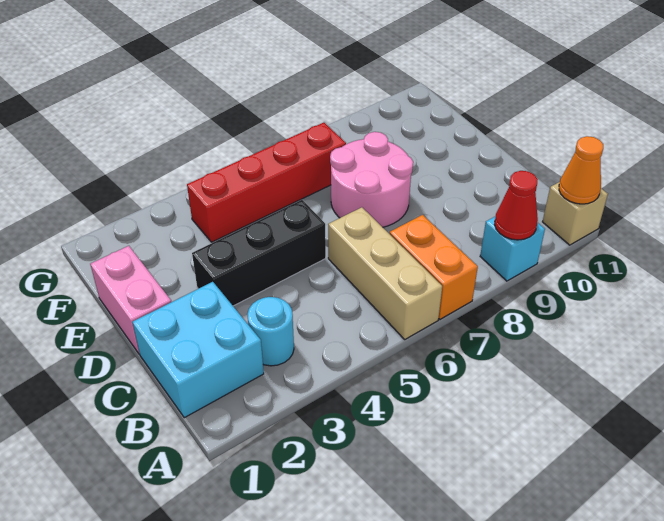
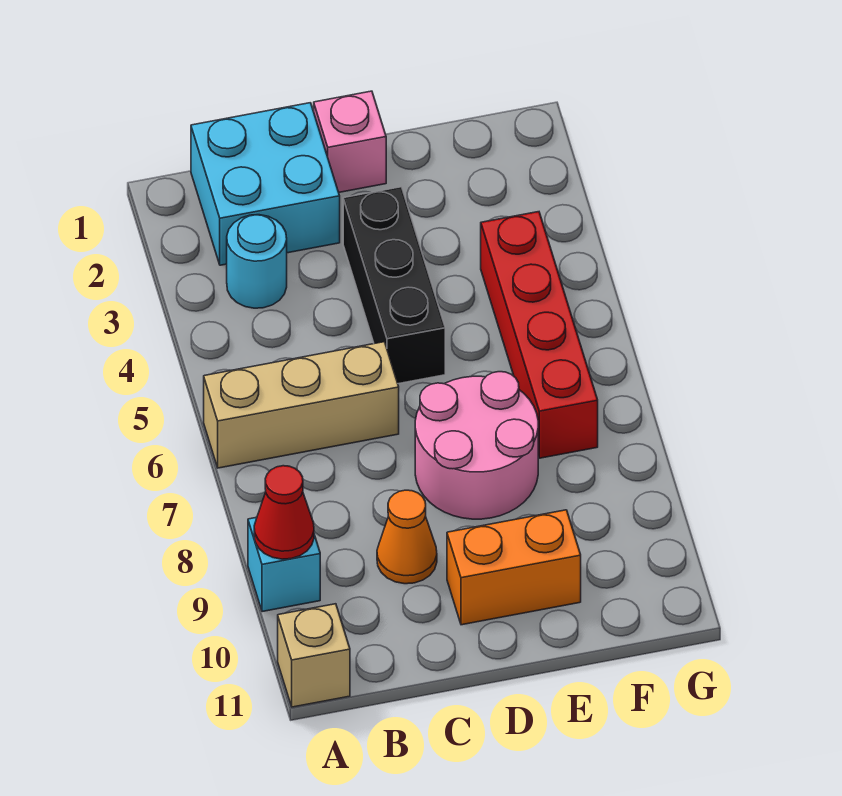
orange 1x2 brick [390,215,478,319] -> orange 1x2 brick moved to [447,510,581,625]
orange 1x1 cone [559,136,603,204] -> orange 1x1 cone moved to [377,490,437,584]
pink 1x2 brick [90,246,171,354] -> pink 1x1 brick [314,91,386,192]

